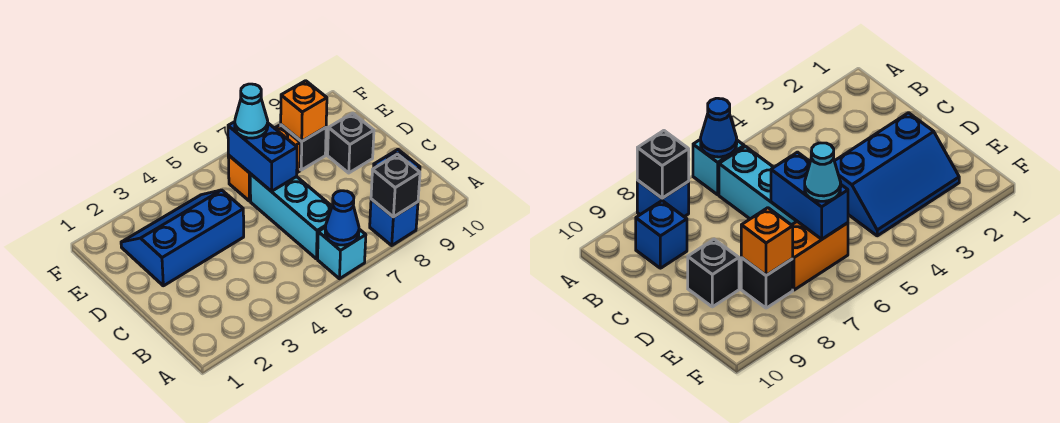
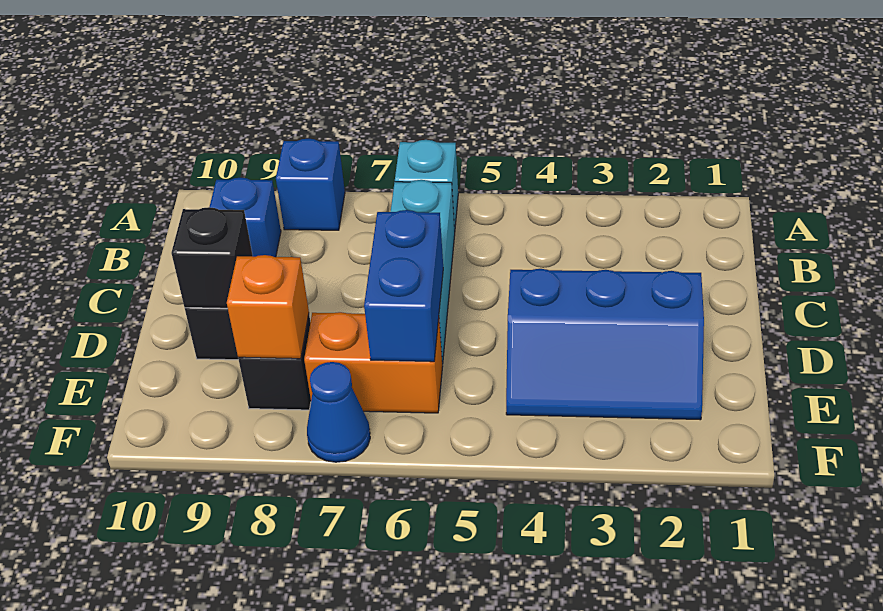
blue 1x1 cone [325,191,359,245] -> blue 1x1 cone moved to [307,362,370,462]
black 1x1 brick [371,154,420,217] -> black 1x1 brick moved to [171,207,253,308]
cyan 1x1 cone [235,84,268,138] -> none

